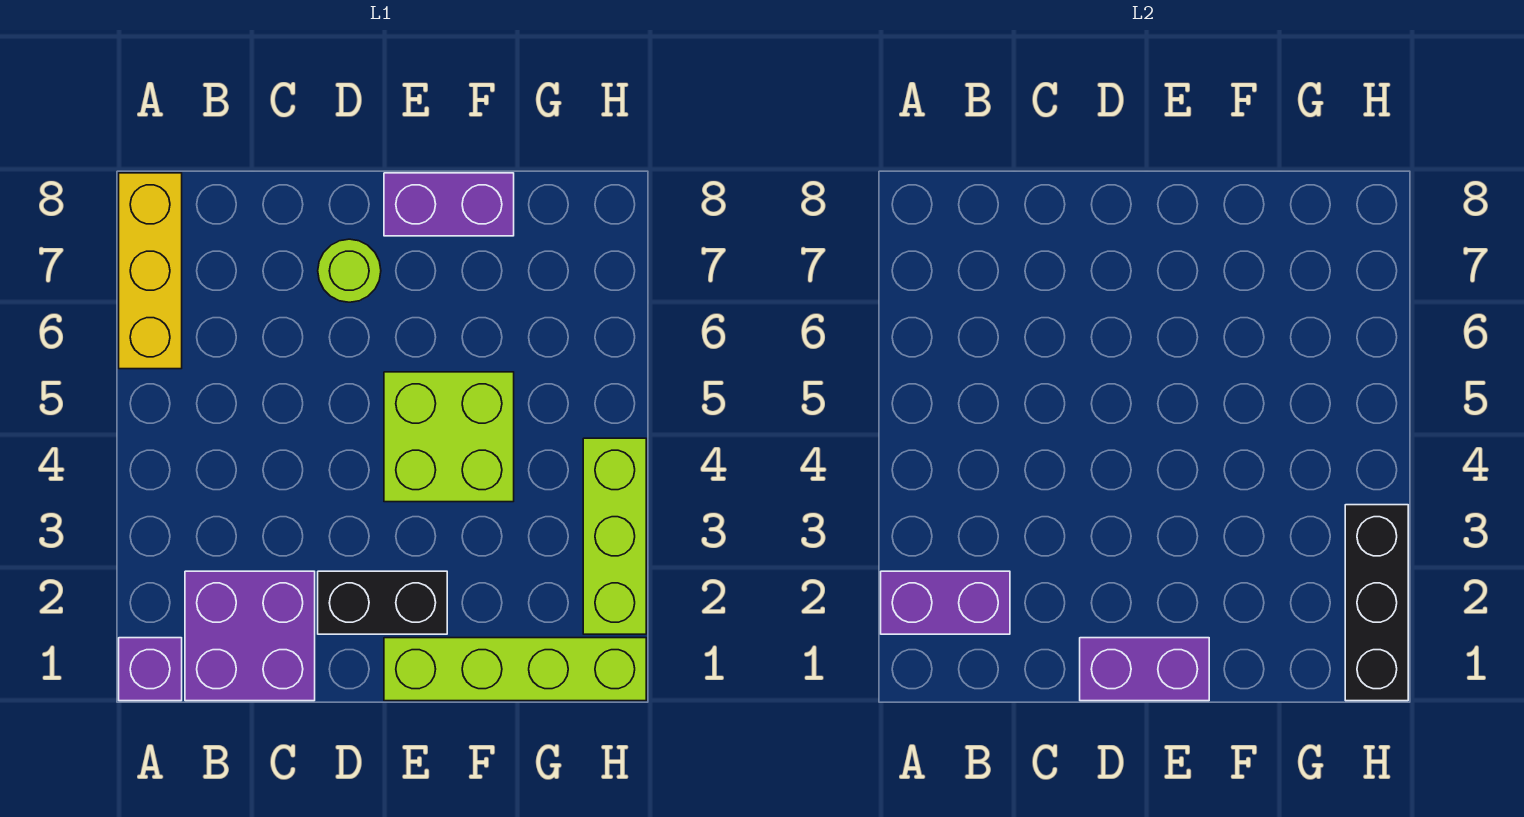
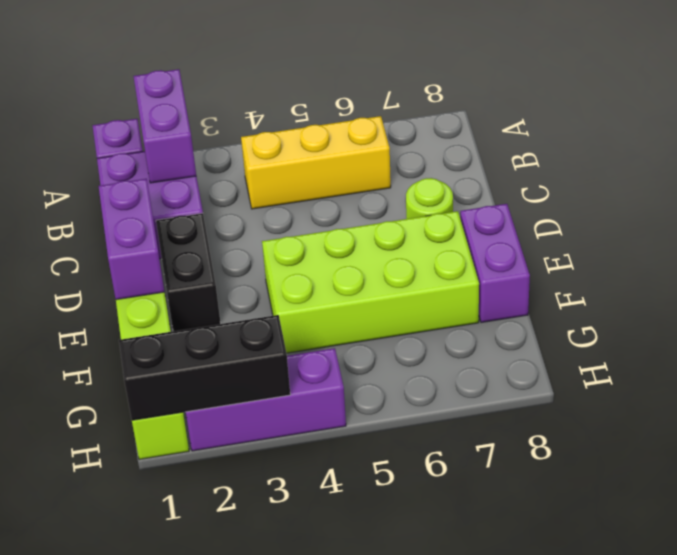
yellow 1x3 brick [119,173,182,369] -> yellow 1x3 brick moved to [241,116,391,209]
lime 2x2 brick [384,372,514,502] -> lime 2x4 brick [262,211,479,353]
lime 1x3 brick [583,438,646,634] -> purple 1x3 brick [186,348,346,451]

